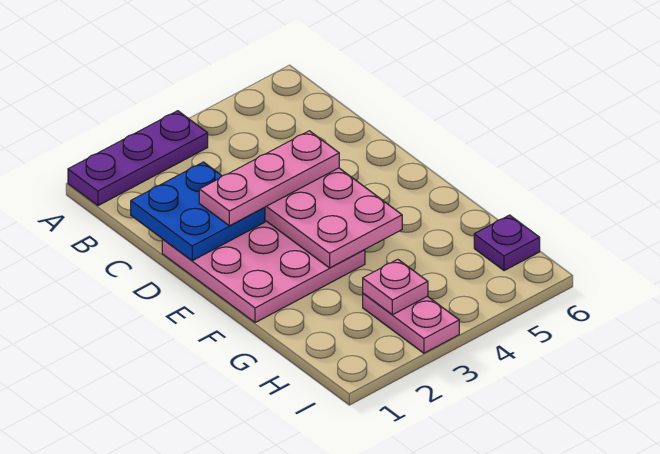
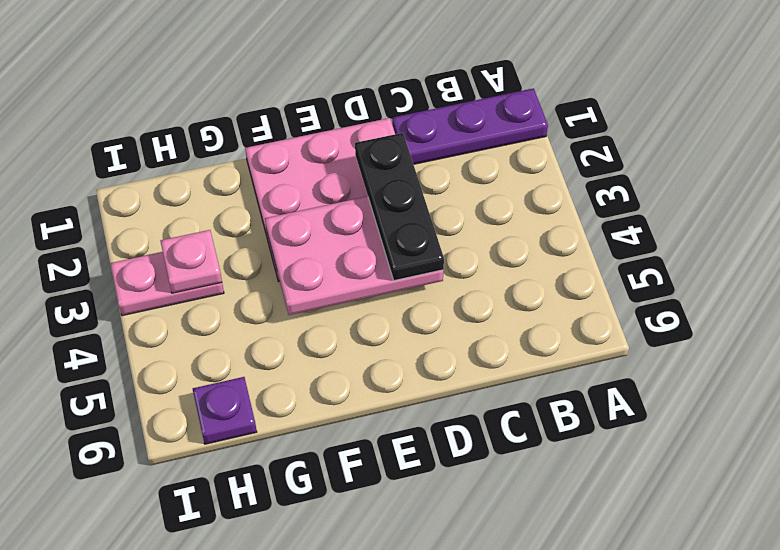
purple 1x3 plate [68,111,208,206] -> purple 1x3 plate turned to [392,88,548,164]
blue 2x2 plate [131,162,265,261] -> none
pink 1x3 plate [199,131,339,226] -> black 1x3 plate [355,133,444,281]

